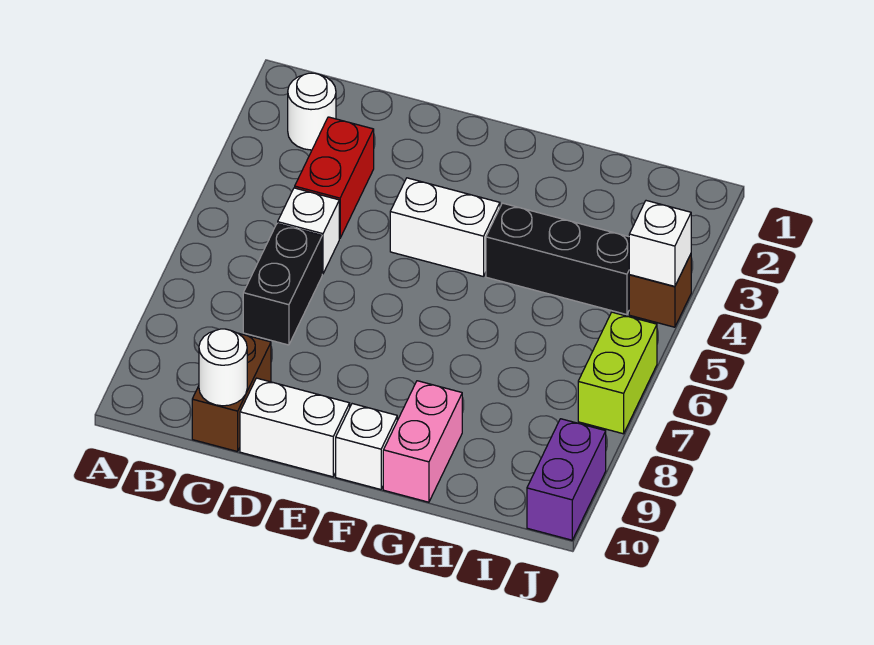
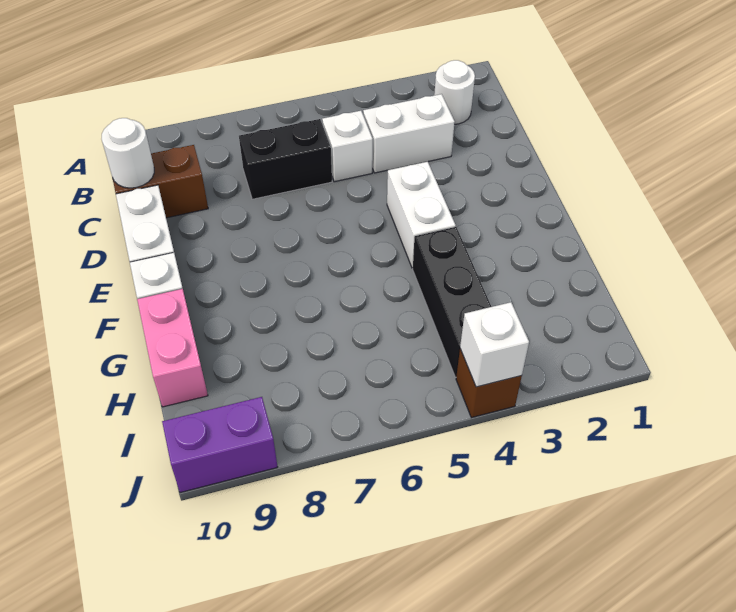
red 1x2 brick [295,117,374,238] -> white 1x2 brick [363,94,455,173]
pink 1x2 brick [383,381,462,502] -> pink 1x2 brick turned to [137,289,208,407]
lime 1x2 brick [578,312,657,434] -> none

